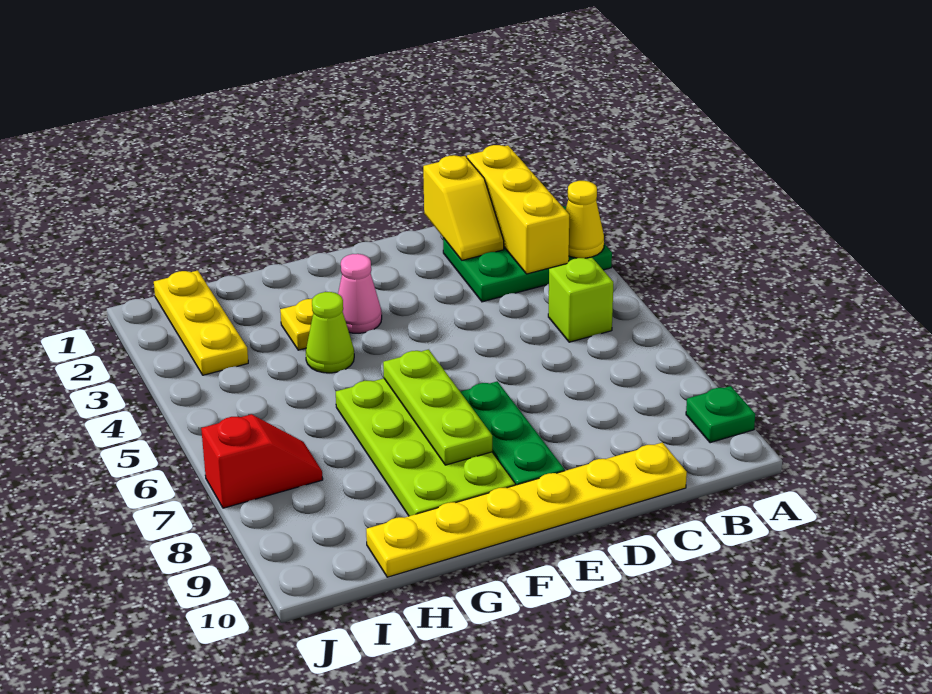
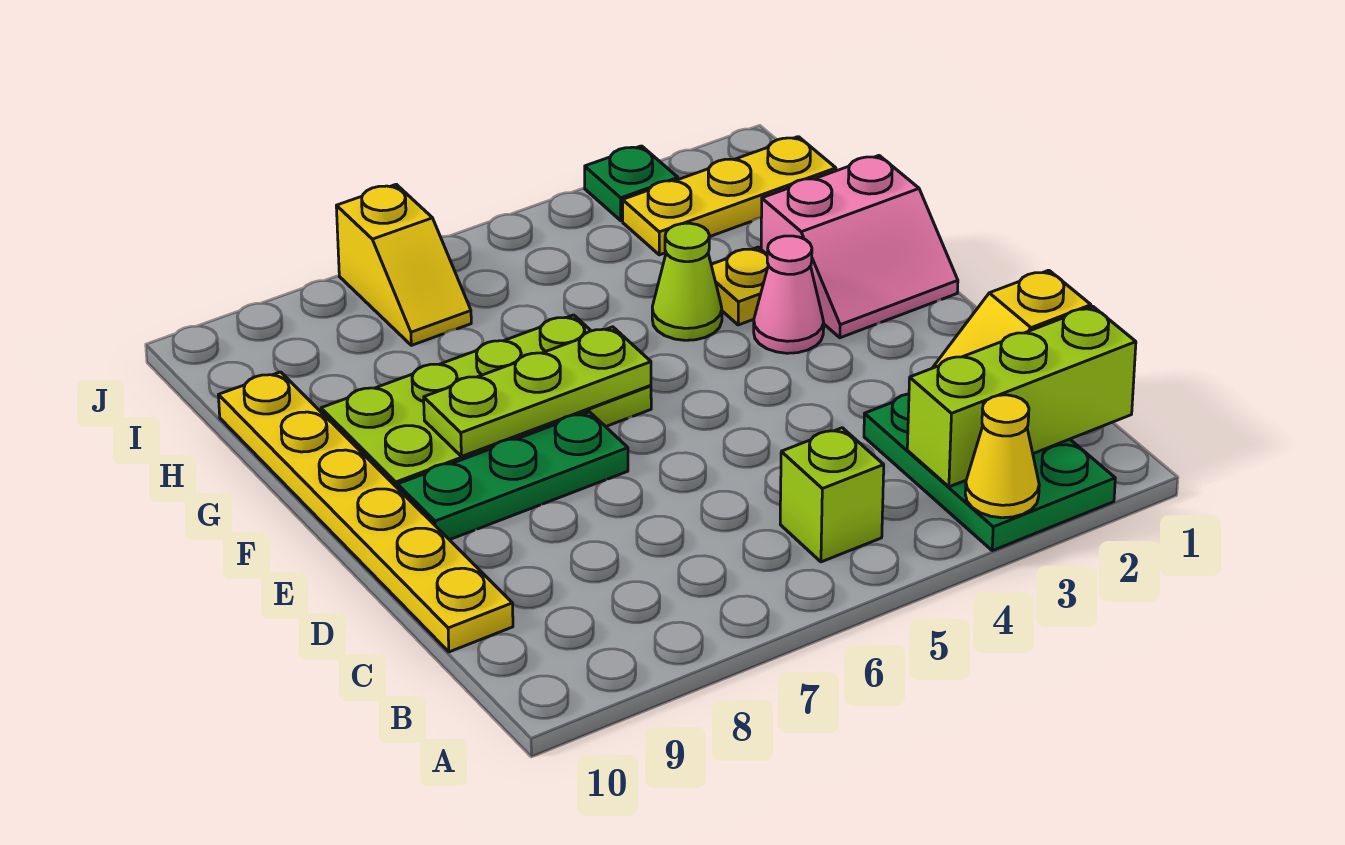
green 1x1 plate [686,386,755,443] -> green 1x1 plate moved to [585,146,678,221]
yellow 1x3 brick [467,145,569,274] -> lime 1x3 brick [907,307,1136,487]
none -> pink 2x2 slope [761,156,958,338]
red 1x2 slope [201,414,323,508] -> yellow 1x2 slope [336,184,471,345]

